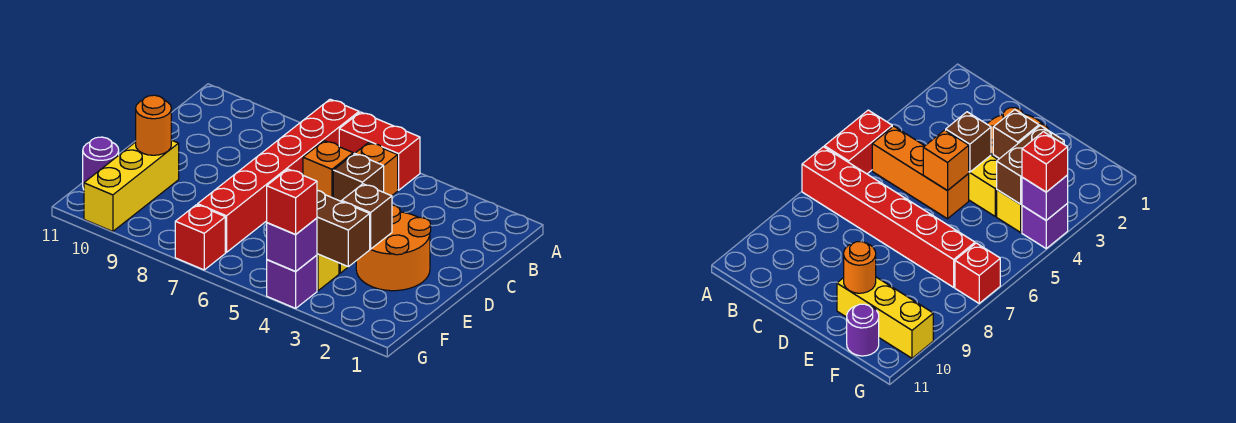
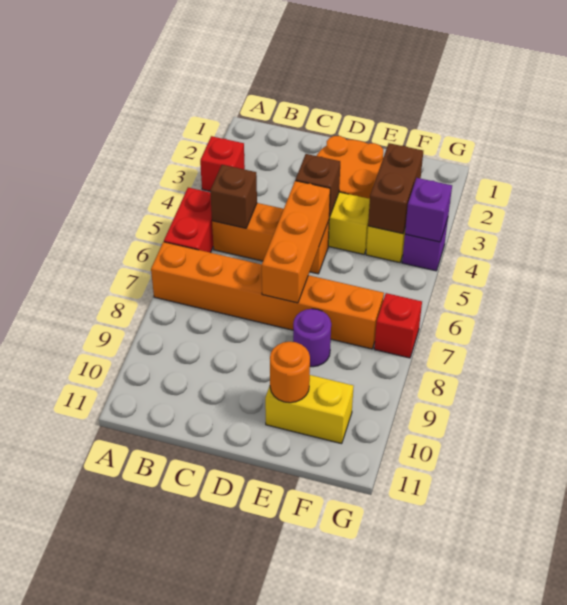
red 1x6 brick [198,99,359,252] -> orange 1x6 brick [151,242,384,349]
orange 1x1 brick [303,141,353,198] -> orange 1x3 brick [262,181,330,303]
brown 1x1 brick [342,184,392,249] -> brown 1x1 brick moved to [210,165,257,228]
yellow 1x3 brick [84,140,179,231] -> yellow 1x2 brick [265,375,354,444]
purple 1x1 round brick [83,137,119,189] -> purple 1x1 round brick moved to [293,309,331,367]
red 1x1 brick [267,169,317,234] -> red 1x1 brick moved to [200,136,245,191]

